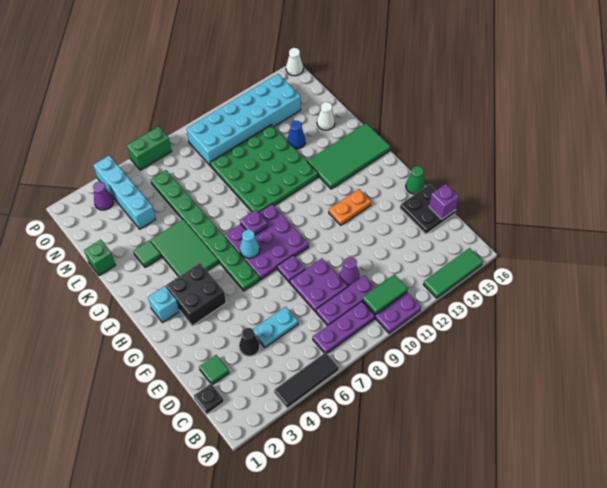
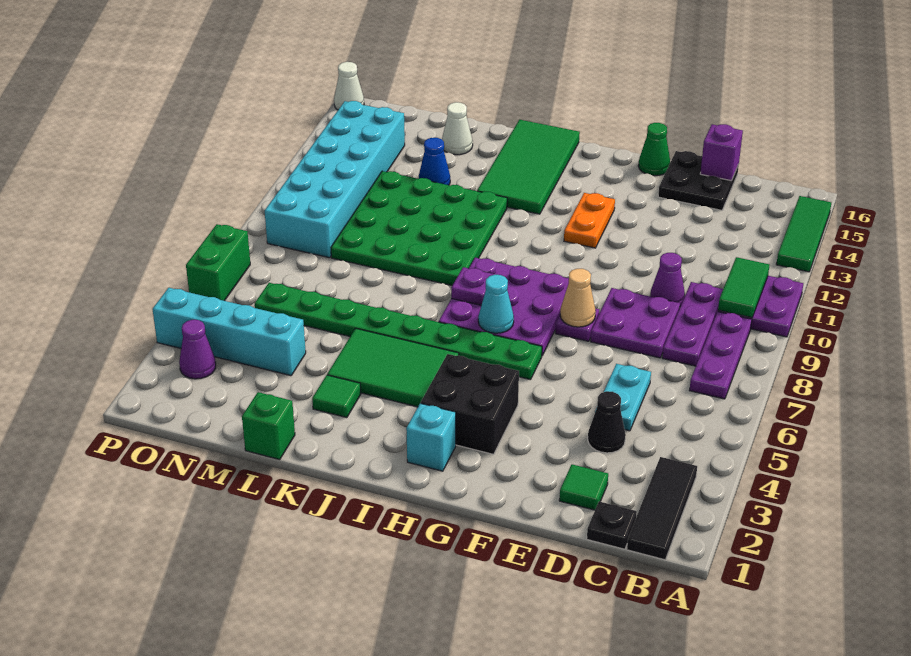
black 1x3 tile [274,352,339,408] -> black 1x3 tile moved to [627,457,697,560]
none -> tan 1x1 cone [560,269,596,327]

